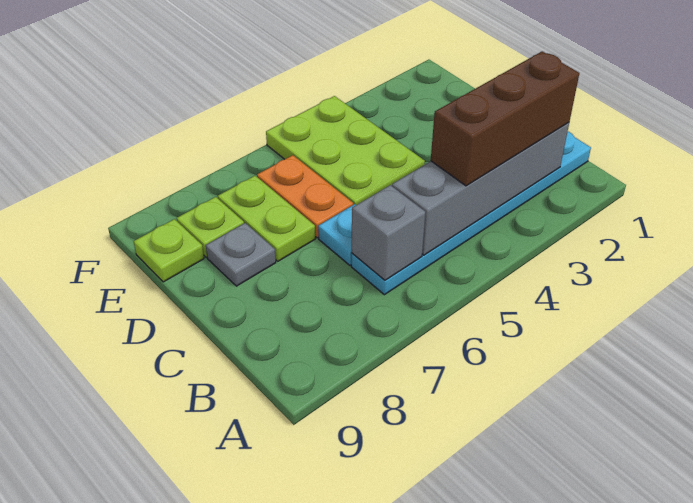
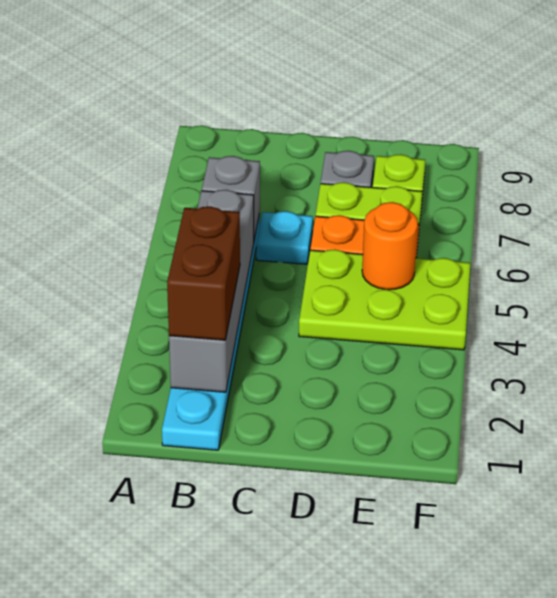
brown 1x3 brick [431,51,579,186] -> brown 1x2 brick [167,206,240,340]
none -> orange 1x1 round brick [362,202,418,290]
lime 1x1 plate [134,219,204,282] -> none

